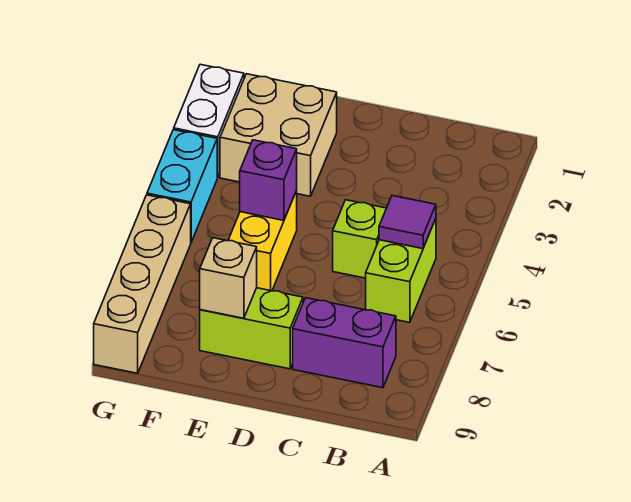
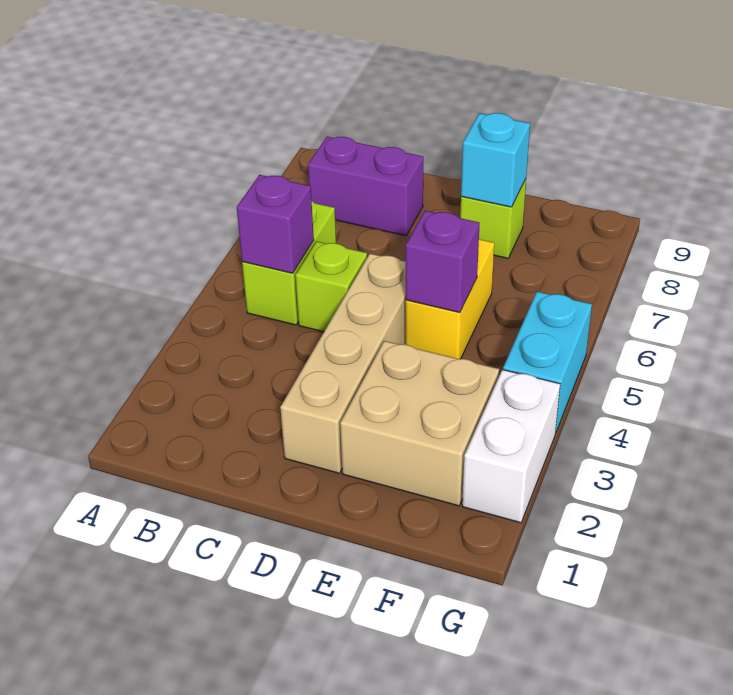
purple 1x1 tile [379,196,436,249] -> purple 1x1 brick [237,175,314,273]
lime 1x2 brick [200,288,303,369] -> lime 1x1 brick [460,179,526,258]
tan 1x1 brick [200,238,257,318] -> cyan 1x1 brick [461,113,530,207]
tan 1x4 brick [94,195,191,373] -> tan 1x4 brick moved to [280,254,406,473]

